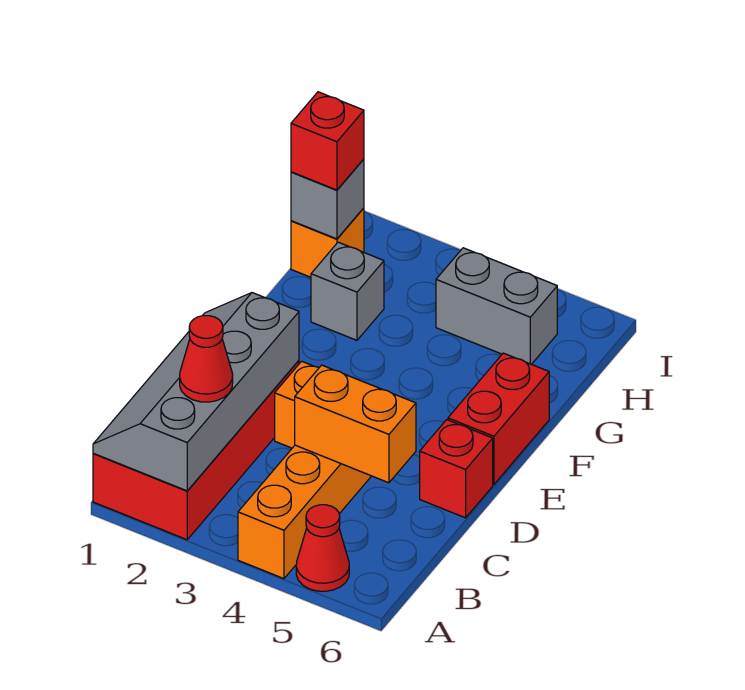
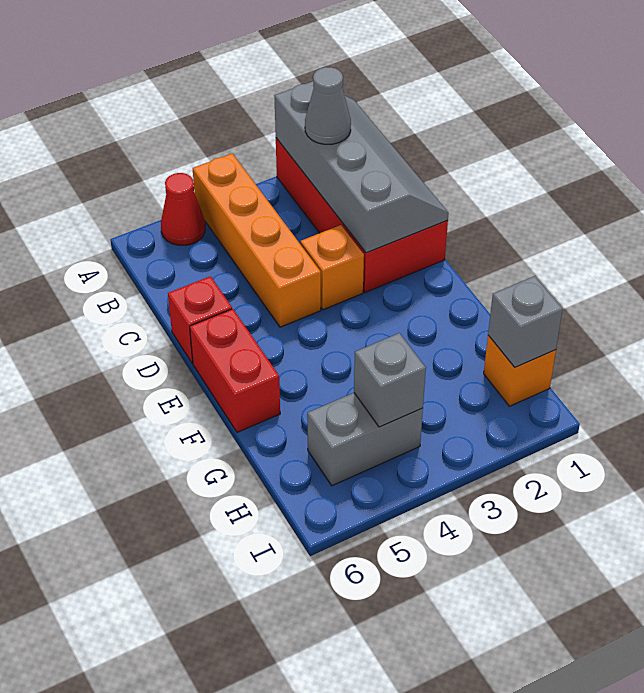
red 1x1 cone [180,316,233,402] -> grey 1x1 cone [305,67,351,144]
orange 1x2 brick [295,365,416,483] -> none
grey 1x1 brick [311,242,384,340] -> grey 1x1 brick moved to [354,333,426,427]
red 1x1 brick [291,92,364,190] -> none

